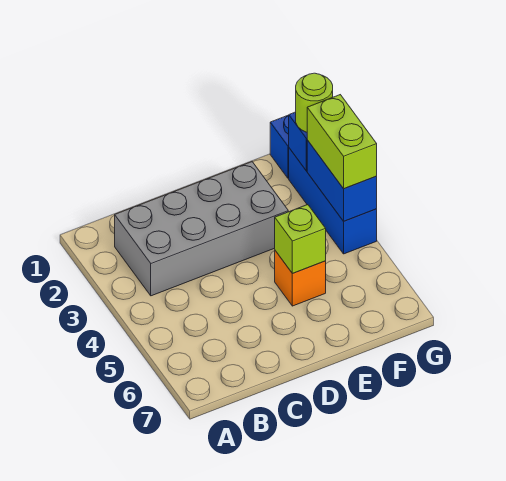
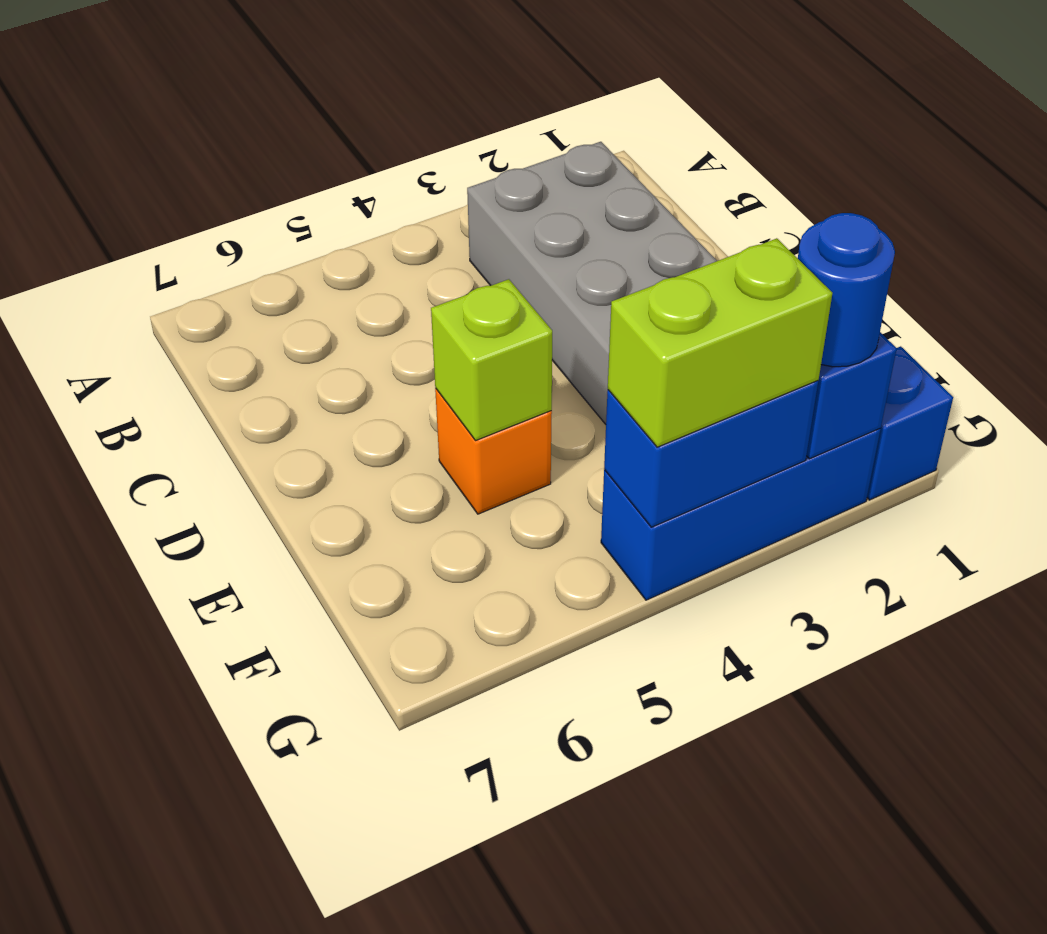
lime 1x1 round brick [296,73,333,132] -> blue 1x1 round brick [798,213,895,367]

